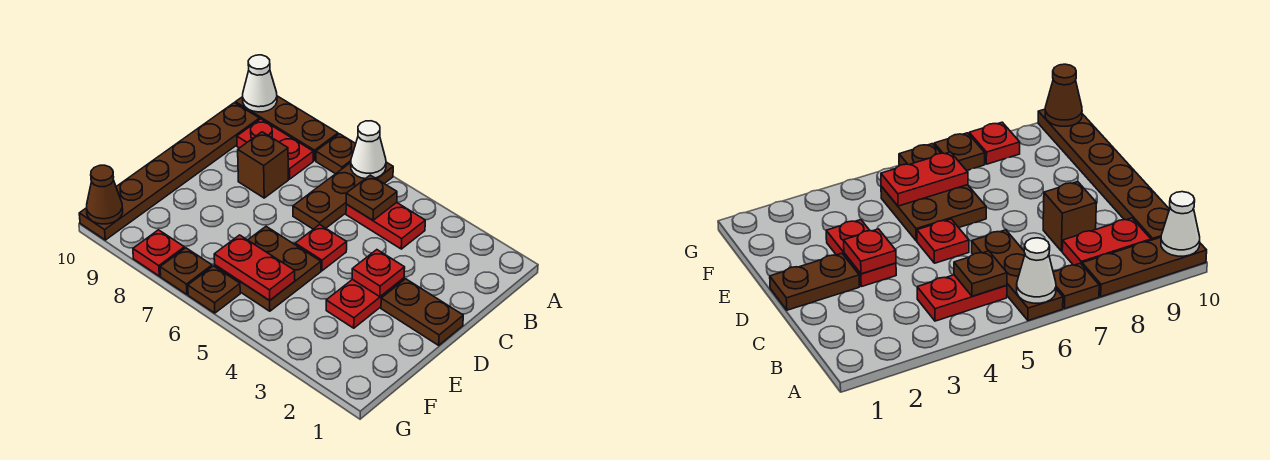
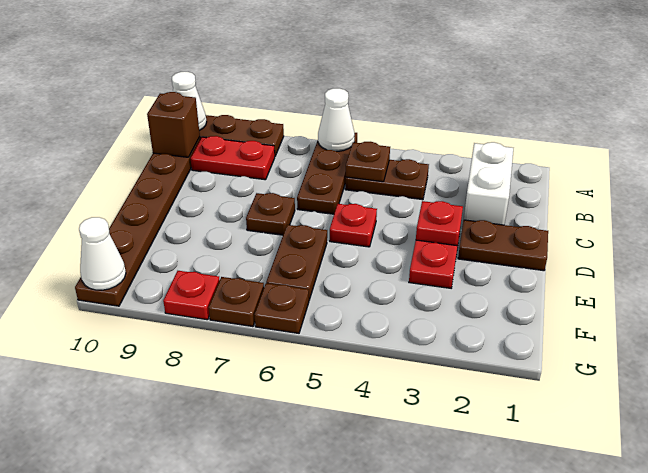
brown 1x1 plate [316,134,356,174] -> brown 1x1 plate moved to [246,193,295,235]
none -> white 1x2 brick [464,142,513,225]
red 1x2 plate [346,203,425,249] -> brown 1x2 plate [345,159,429,200]
brown 1x1 brick [238,132,288,198] -> brown 1x1 brick moved to [147,92,200,157]
brown 2x2 plate [215,227,321,311] -> brown 1x2 plate [266,225,327,300]
red 1x2 plate [214,235,295,300] -> none
brown 1x1 cone [87,165,123,224] -> white 1x1 cone [79,217,126,290]

